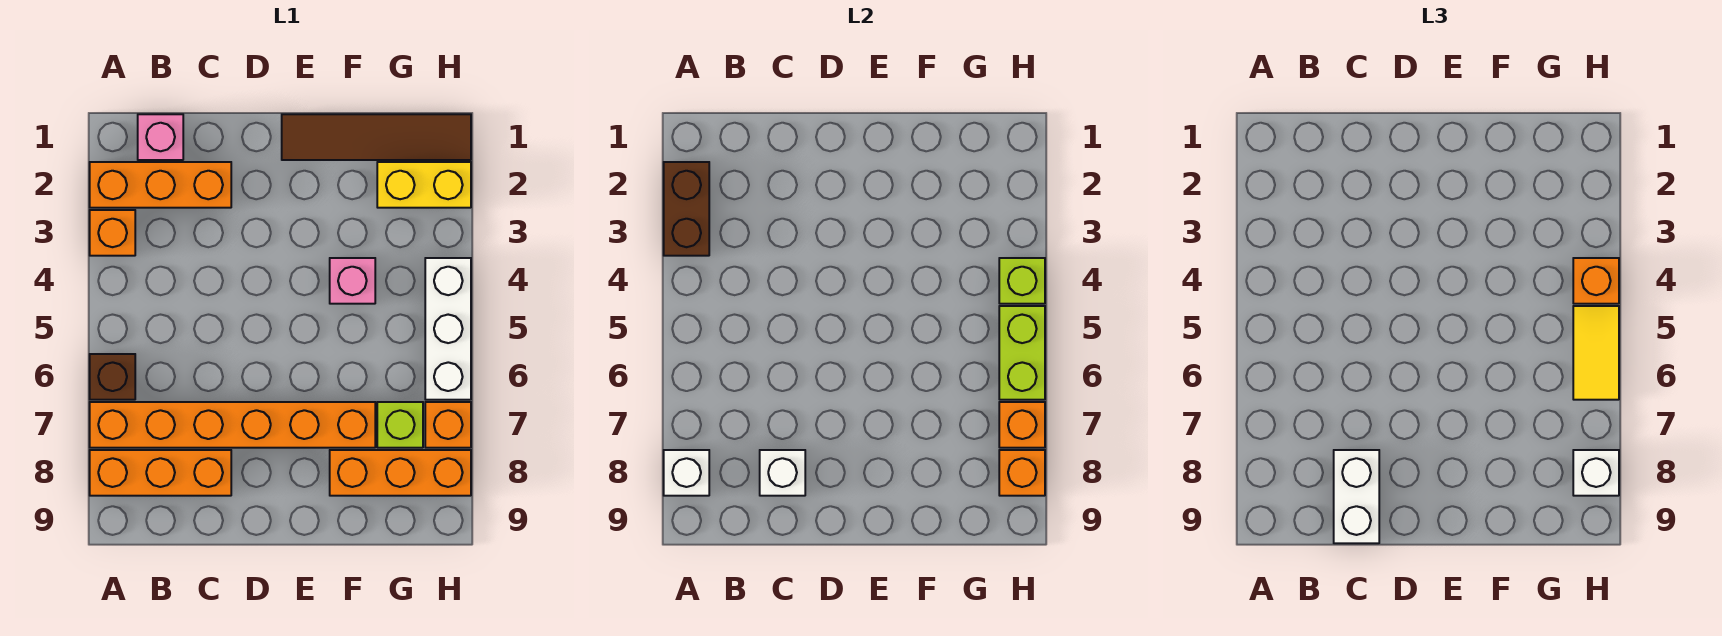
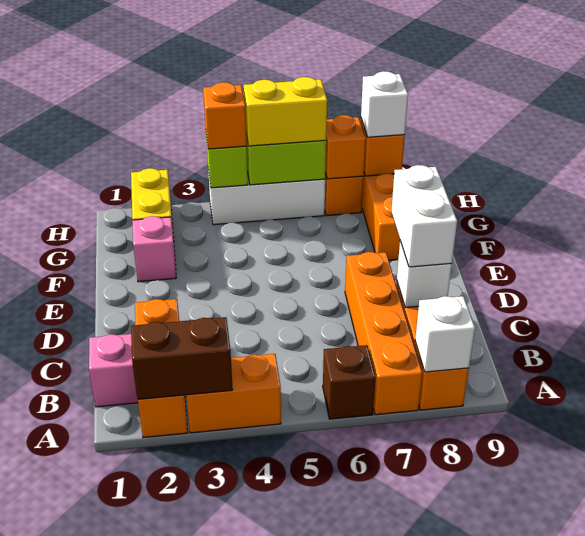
orange 1x1 brick [90,210,135,256] -> orange 1x2 brick [187,354,281,433]
orange 1x6 brick [90,402,375,448] -> orange 1x4 brick [345,252,422,415]
white 1x2 brick [1334,450,1379,543] -> white 1x2 brick turned to [391,165,457,267]
brown 1x4 tile [282,114,471,160] -> none
pink 1x1 brick [330,258,375,304] -> pink 1x1 brick moved to [132,216,176,282]
lime 1x1 brick [377,402,423,448] -> none
yellow 1x2 tile [1573,306,1619,400] -> yellow 1x2 brick [244,77,327,146]

